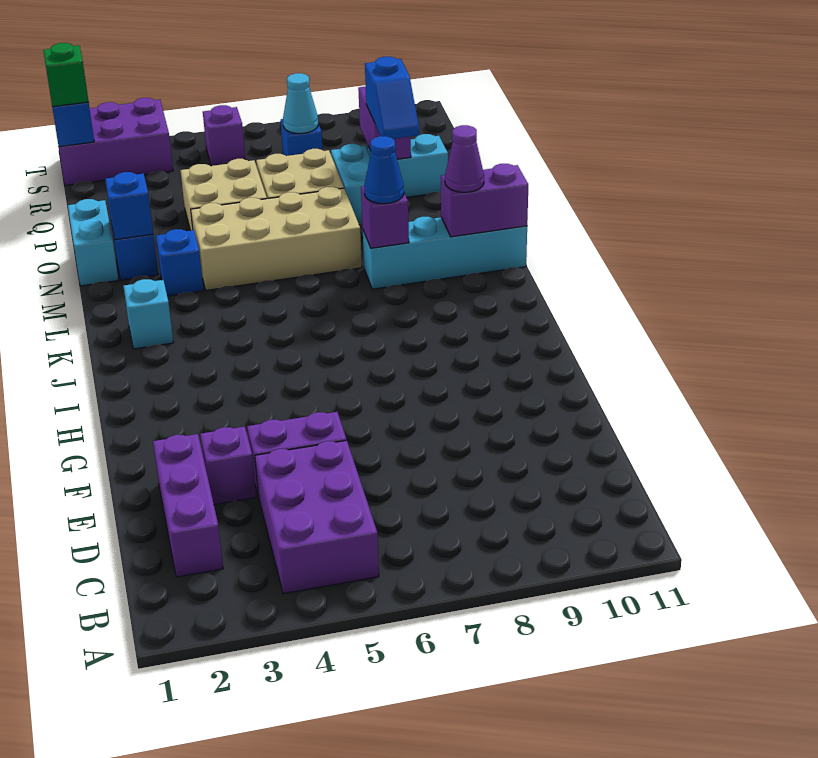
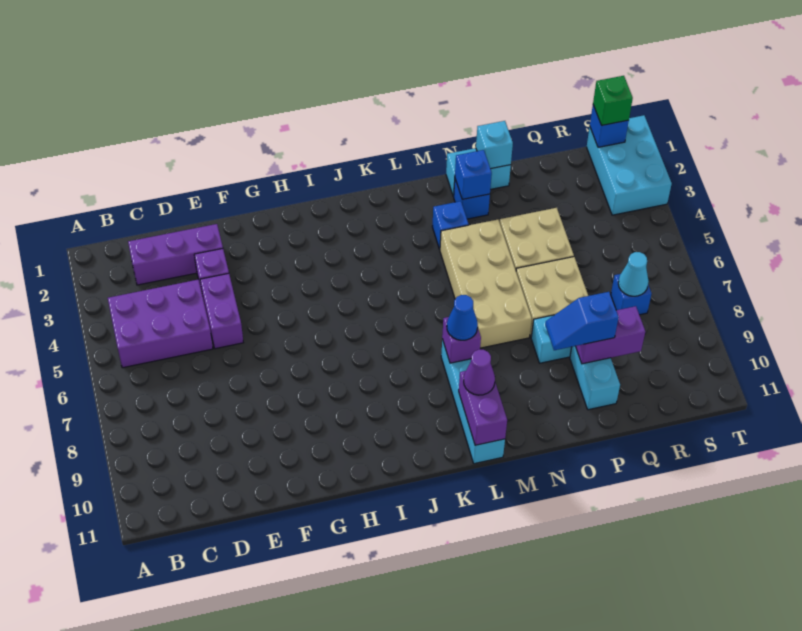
cyan 1x1 brick [124,279,173,349] -> cyan 1x1 brick moved to [476,121,513,169]
purple 2x3 brick [59,98,173,185] -> cyan 2x3 brick [587,115,672,215]
purple 1x1 brick [203,105,245,166] -> none

